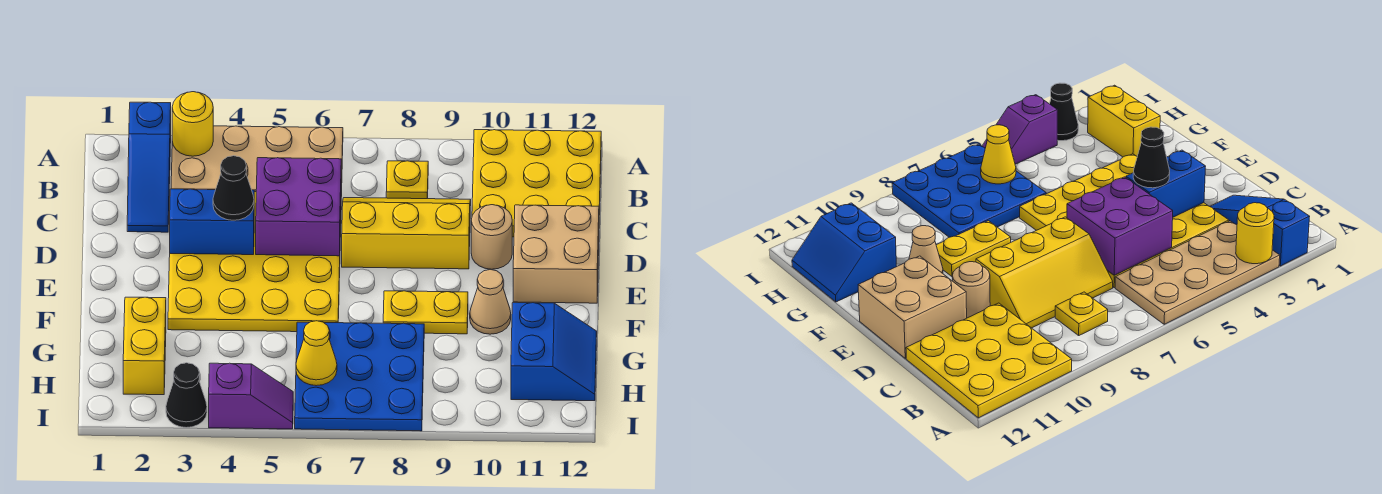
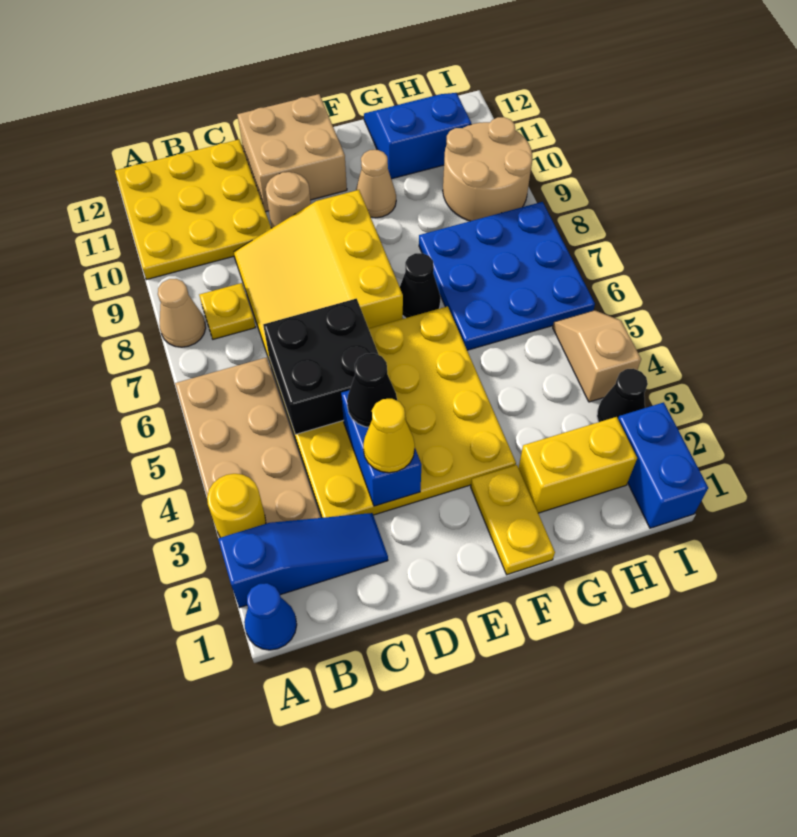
none -> blue 1x1 cone [244,583,297,650]
none -> tan 1x1 cone [158,279,206,347]
purple 2x2 brick [256,158,341,256] -> black 2x2 brick [263,299,379,435]
yellow 2x3 slope [342,198,471,269] -> yellow 3x3 slope [234,190,403,362]
none -> black 1x1 cone [400,253,441,318]
yellow 1x2 plate [383,291,468,334] -> yellow 1x2 plate moved to [471,465,555,575]
yellow 1x1 cone [296,321,337,386] -> yellow 1x1 cone moved to [363,399,415,473]
none -> tan 2x2 round brick [443,117,532,221]
none -> blue 1x2 brick [618,402,708,528]
purple 1x2 slope [209,363,293,429] -> tan 1x2 slope [553,310,641,402]

